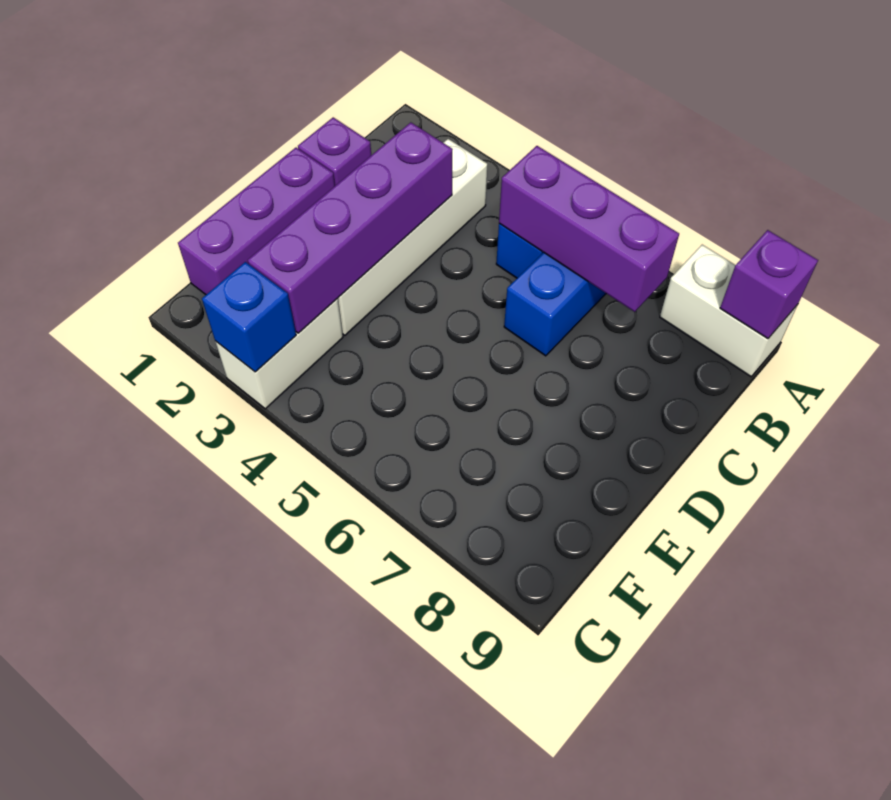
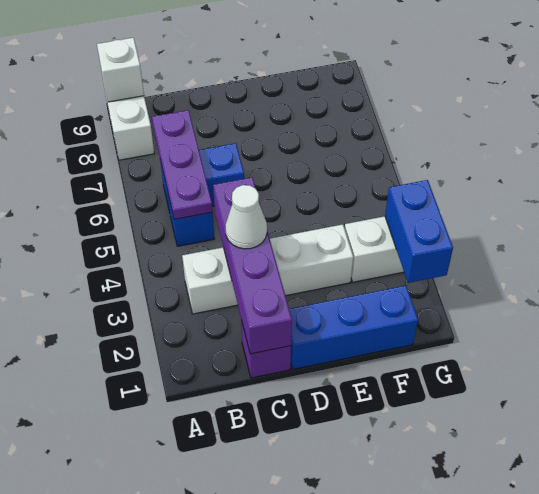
purple 1x1 brick [720,230,818,339] -> white 1x1 brick [97,38,144,102]
purple 1x3 brick [499,146,679,312] -> purple 1x3 plate [152,110,213,219]
purple 1x4 brick [248,122,453,333] -> purple 1x4 brick turned to [213,177,292,354]
none -> white 1x1 cone [225,185,267,249]
purple 1x3 brick [178,148,335,295] -> blue 1x3 brick [289,286,418,369]
blue 1x1 brick [202,262,296,372] -> blue 1x2 brick [385,180,453,283]

